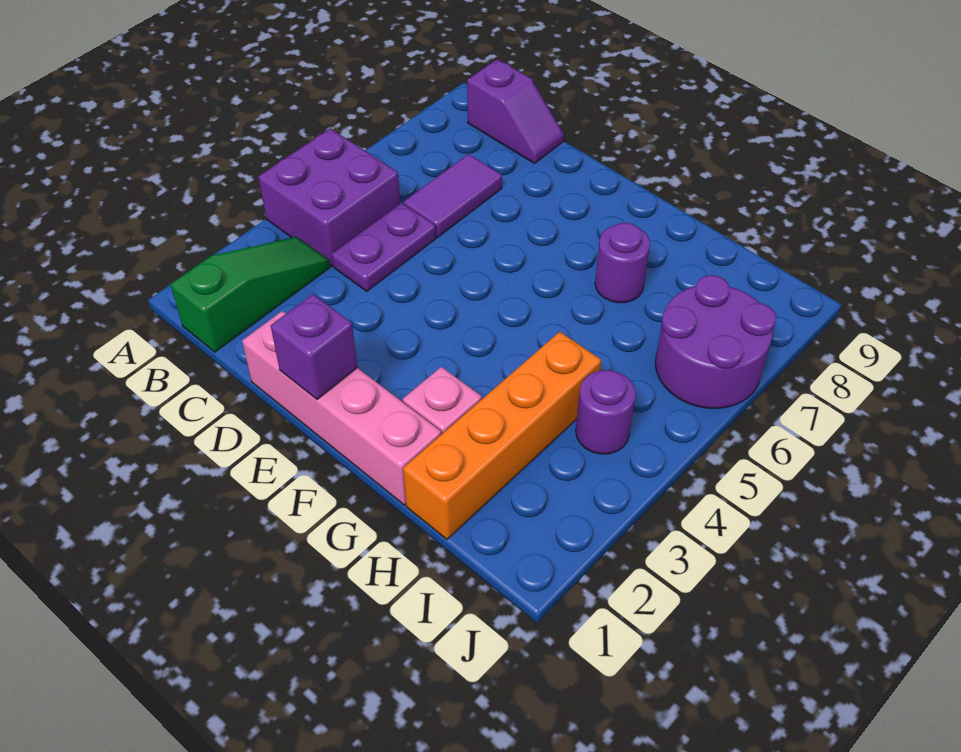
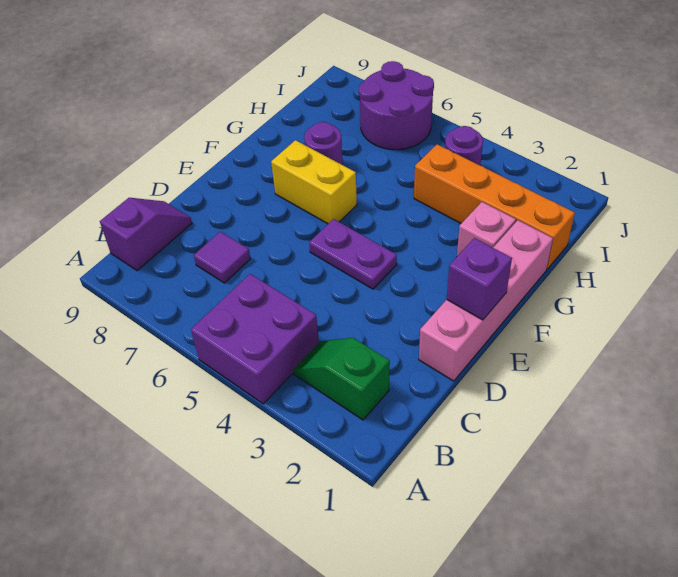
green 1x3 slope [170,237,330,352] -> green 1x2 slope [294,338,390,420]
purple 1x2 plate [332,203,436,291] -> purple 1x2 plate moved to [309,219,397,289]
purple 1x2 tile [403,154,502,237] -> purple 1x1 tile [194,232,250,283]
none -> yellow 1x2 brick [271,140,357,224]

